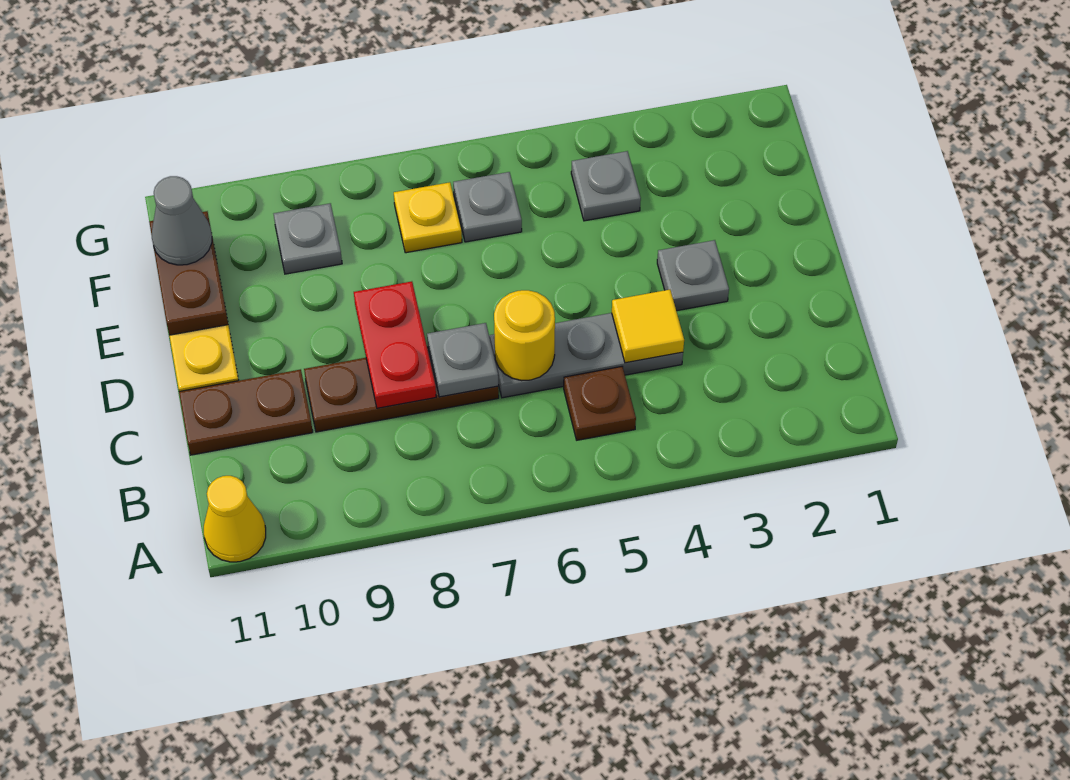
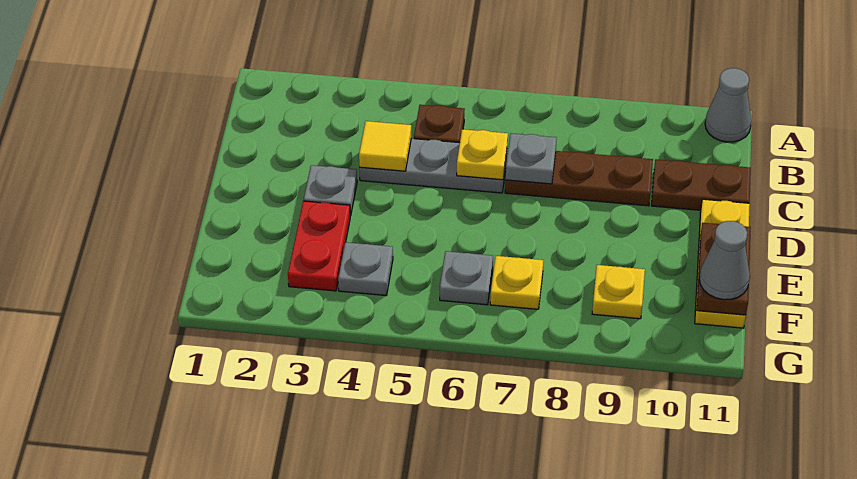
yellow 1x1 cone [204,476,266,562] -> grey 1x1 cone [705,68,751,142]
yellow 1x1 round brick [494,290,555,381] -> yellow 1x1 plate [457,129,508,180]
red 1x2 plate [354,281,436,408] -> red 1x2 plate moved to [288,201,350,291]
grey 1x1 plate [274,203,342,274] -> yellow 1x1 plate [592,265,645,319]

